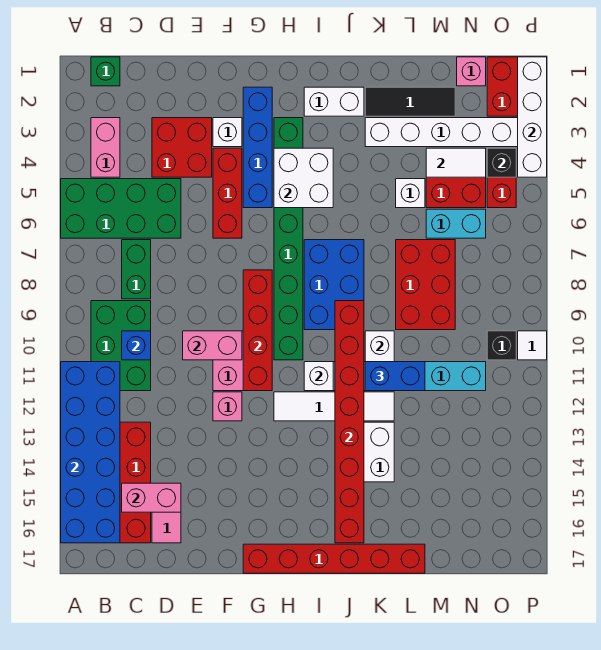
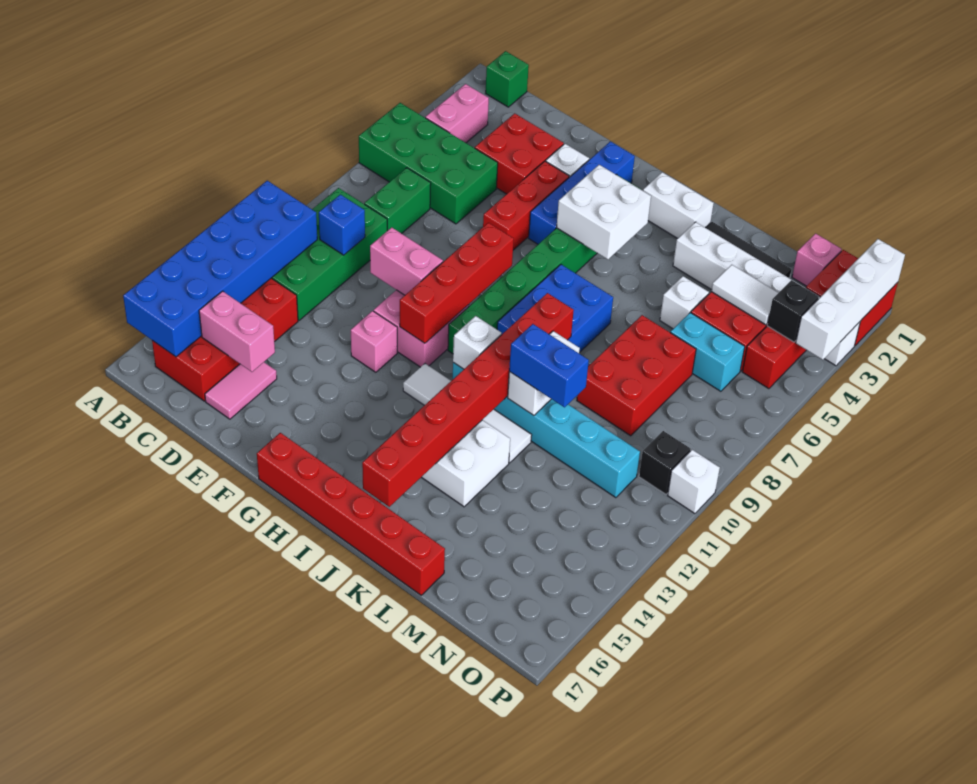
green 2x3 brick [91,301,151,391] -> green 2x4 brick [272,188,387,320]
white 1x1 tile [518,331,547,360] -> white 1x1 brick [668,450,720,514]

